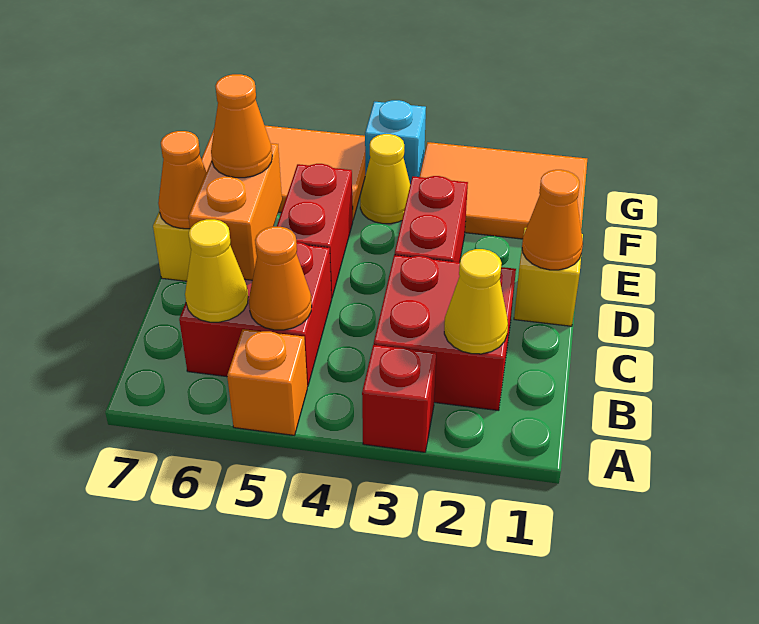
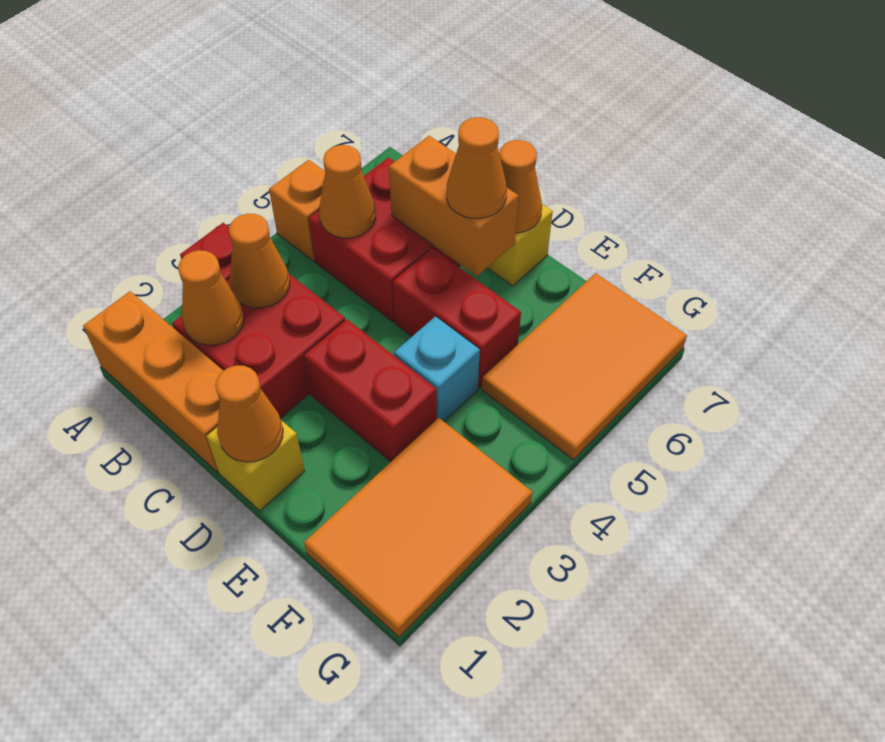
none -> orange 1x3 brick [83,291,223,472]
yellow 1x1 cone [444,249,508,354] -> orange 1x1 cone [178,250,244,345]
none -> orange 1x1 cone [229,214,290,308]
yellow 1x1 cone [185,219,248,322] -> none
yellow 1x1 cone [360,134,410,224] -> none
cyan 1x1 brick [365,100,426,184] -> cyan 1x1 brick moved to [394,317,480,421]

